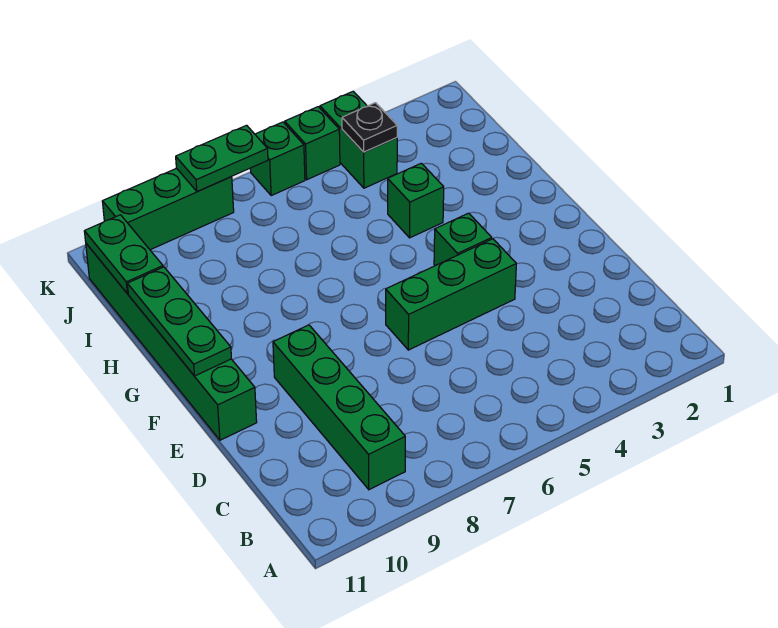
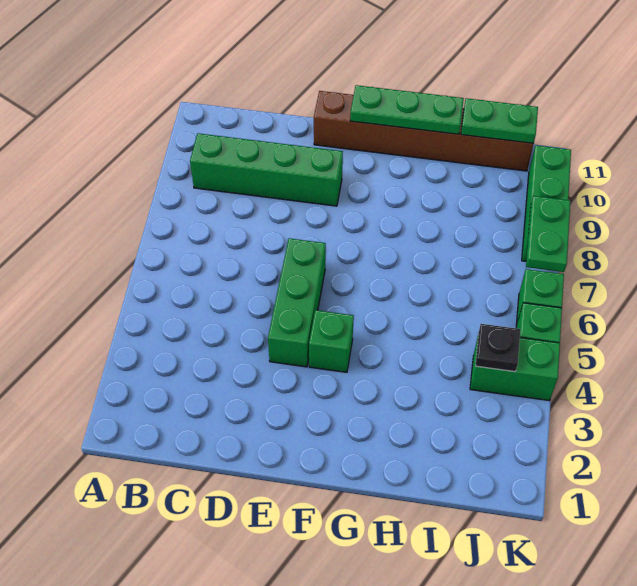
green 1x6 brick [86,244,257,440] -> brown 1x6 brick [314,91,533,171]
green 1x1 brick [388,163,444,238] -> none

